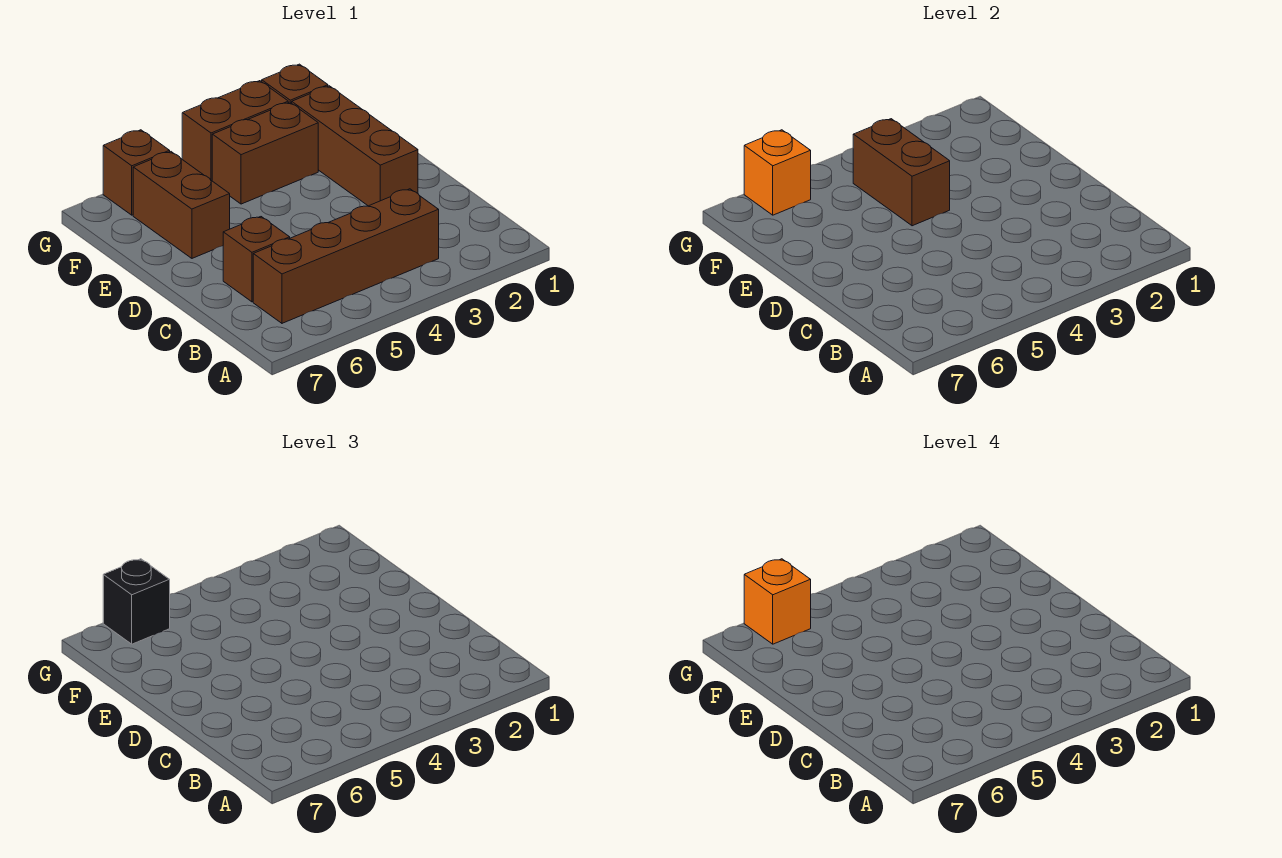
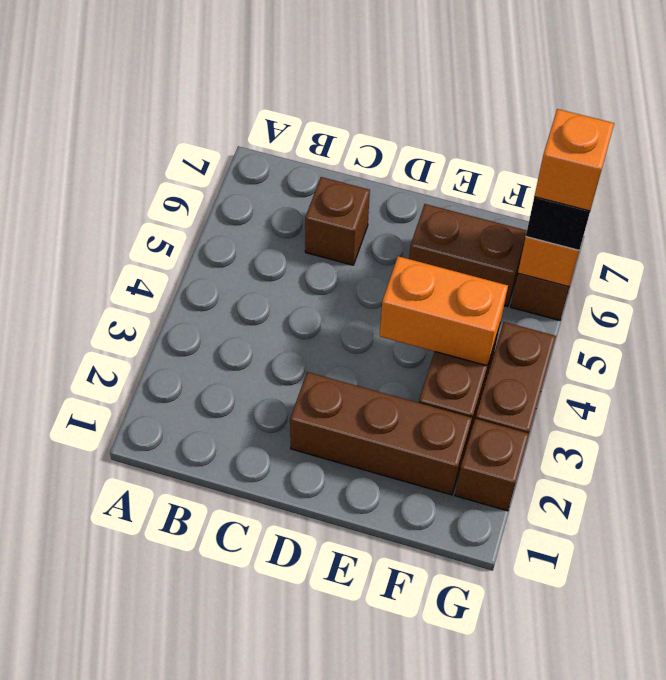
brown 1x4 brick [253,189,439,323] -> none
brown 1x2 brick [853,119,950,226] -> orange 1x2 brick [380,256,508,366]

